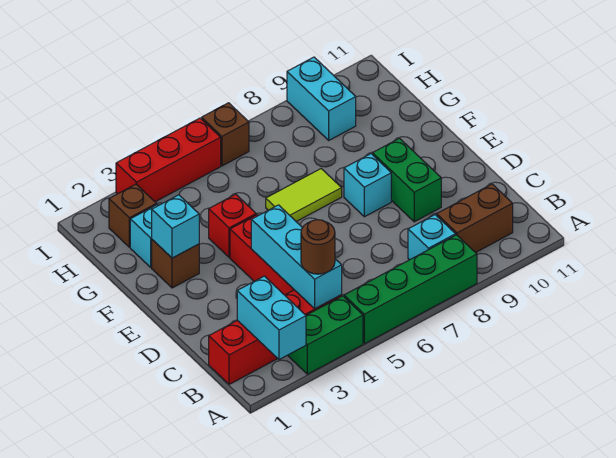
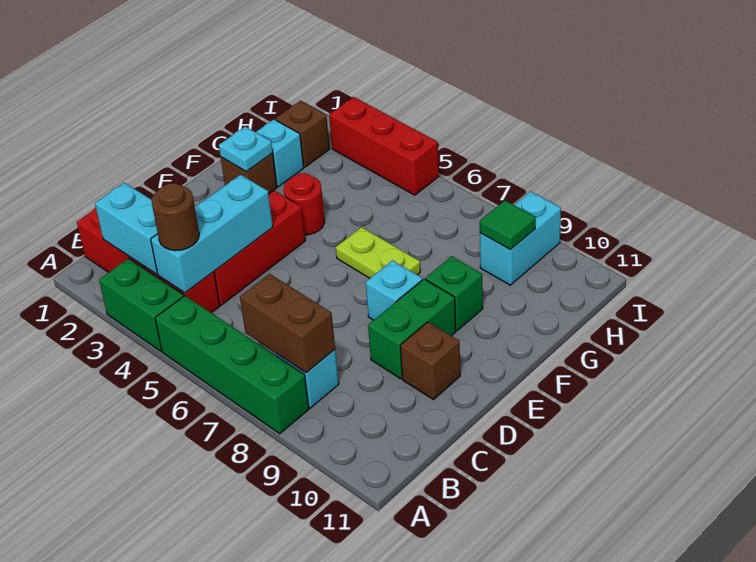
cyan 1x2 brick [237,276,306,360] -> cyan 1x2 brick turned to [95,183,158,274]
brown 1x2 brick [437,184,513,253] -> brown 1x2 brick moved to [240,274,335,373]
cyan 1x1 brick [152,195,199,258] -> cyan 1x1 plate [219,126,273,172]
red 1x1 brick [209,194,256,257] -> red 1x1 round brick [284,173,325,235]
lime 1x2 tile [266,169,342,222] -> lime 1x2 plate [336,227,420,278]
none -> green 1x1 brick [425,256,483,331]
none -> green 1x1 tile [480,201,536,250]
brown 1x1 brick [202,103,249,166] -> brown 1x1 brick moved to [400,322,460,400]

